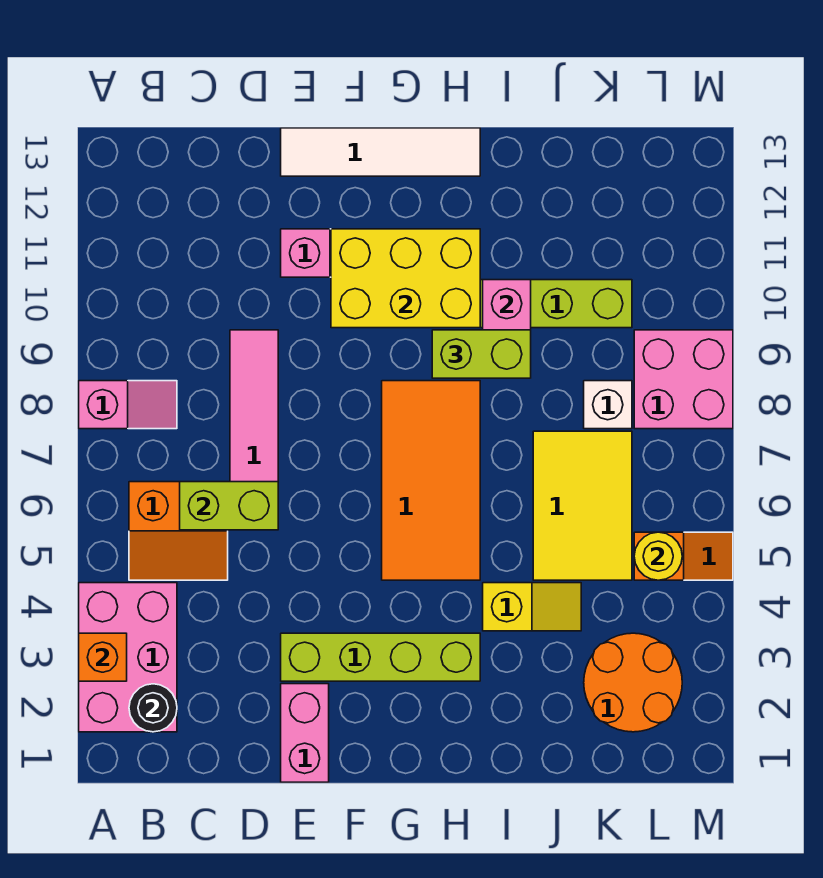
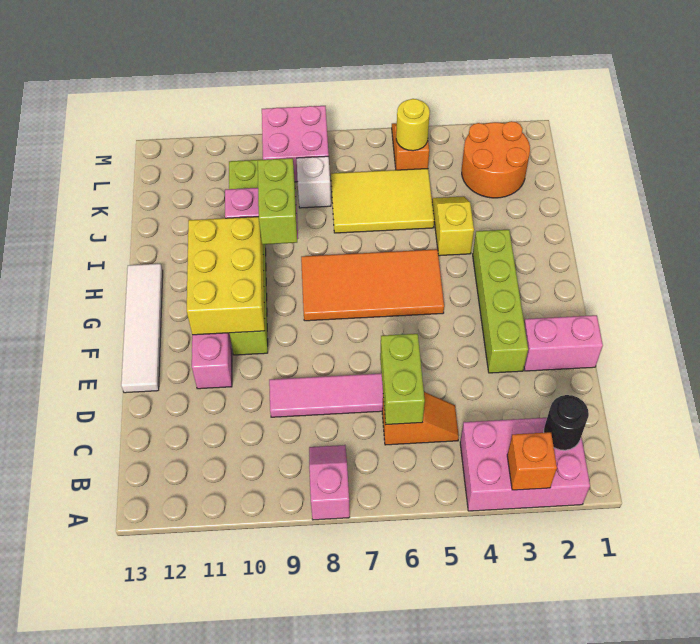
orange 2x2 slope [129,482,228,580] -> orange 1x2 slope [382,392,459,445]

